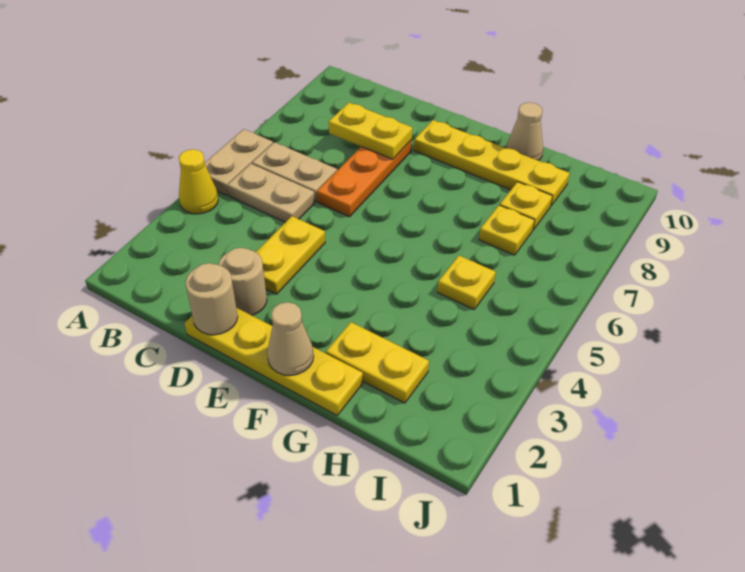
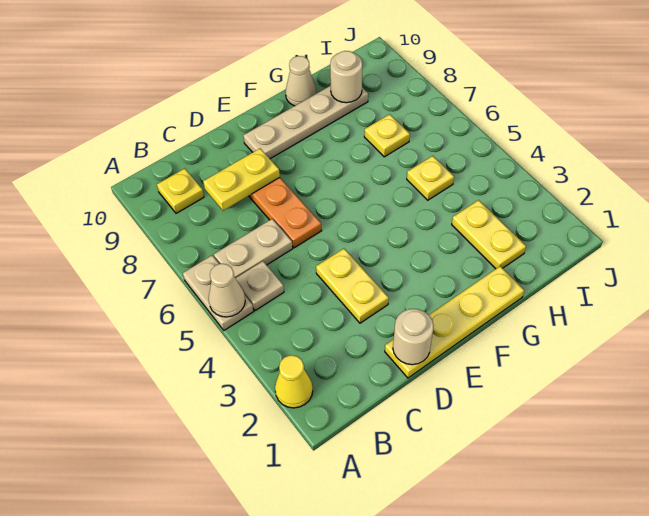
yellow 1x1 cone [179,149,218,214] -> yellow 1x1 cone moved to [275,355,313,408]
tan 1x2 plate [227,164,315,222] -> tan 1x1 plate [235,261,284,311]
tan 1x1 round brick [219,248,267,315] -> tan 1x1 round brick moved to [330,51,362,103]
yellow 1x4 plate [414,120,570,206] -> tan 1x4 plate [243,86,368,159]
tan 1x1 cone [267,302,314,375] -> tan 1x1 cone moved to [209,264,245,317]
yellow 1x2 plate [326,322,429,403] -> yellow 1x2 plate turned to [452,200,526,269]
yellow 1x1 plate [500,182,552,230] -> yellow 1x1 plate moved to [157,168,204,213]

